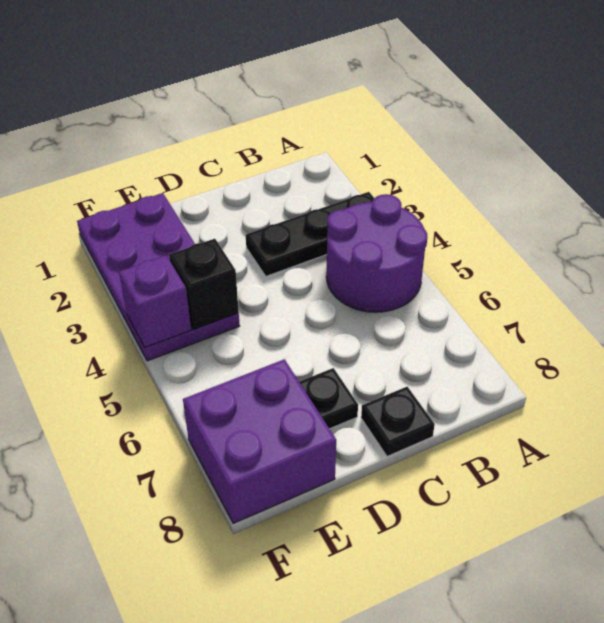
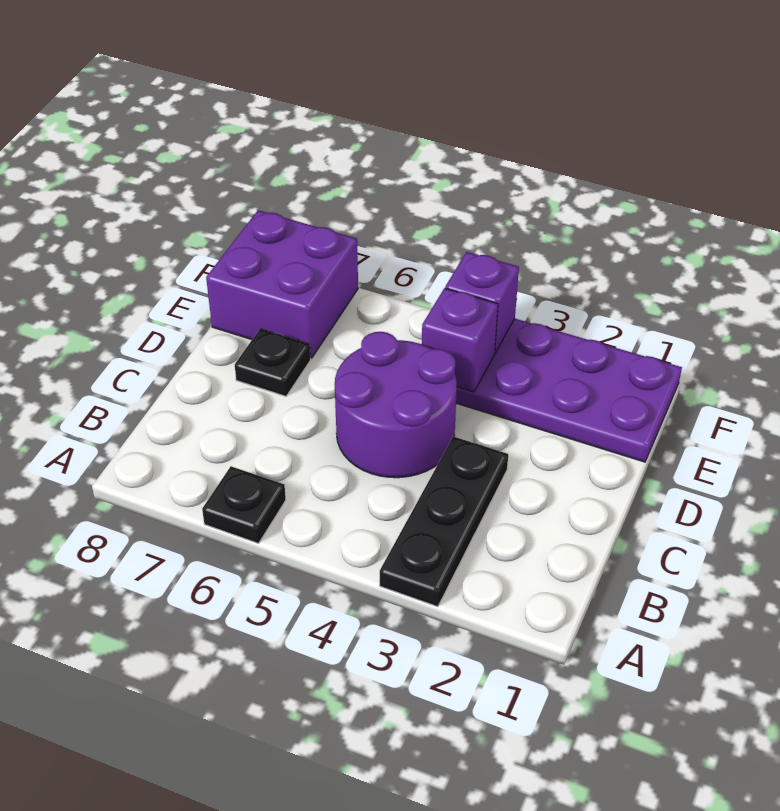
purple 2x2 round brick [326,194,427,312] -> purple 2x2 round brick moved to [335,332,457,478]
black 1x1 plate [361,387,435,456] -> black 1x1 plate moved to [202,466,286,543]
black 1x1 brick [169,239,239,329] -> purple 1x1 brick [422,288,498,392]

